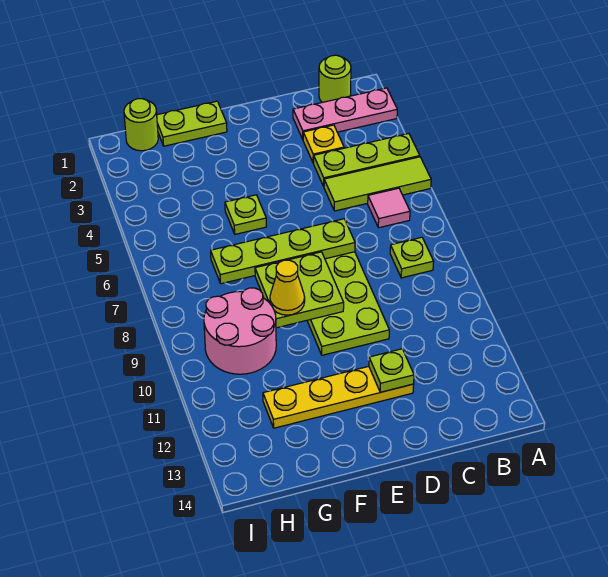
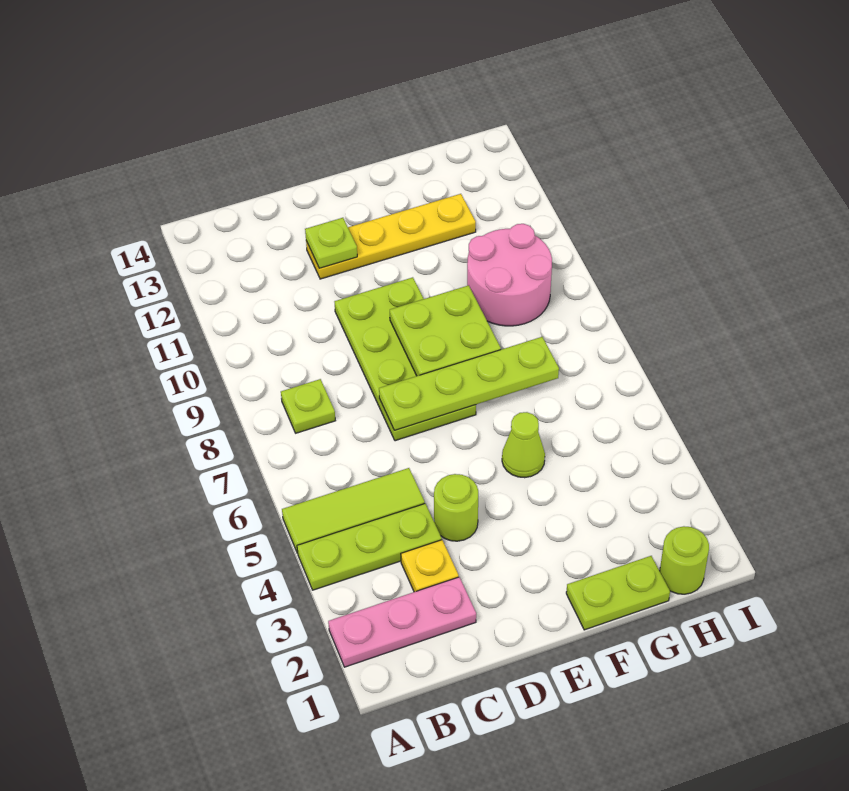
lime 1x1 round brick [319,55,351,102] -> lime 1x1 round brick moved to [434,474,478,541]
pink 1x1 tile [368,188,410,228] -> none
lime 1x1 plate [225,195,266,234] -> lime 1x1 cone [502,412,545,478]
yellow 1x1 cone [270,260,305,315] -> none

